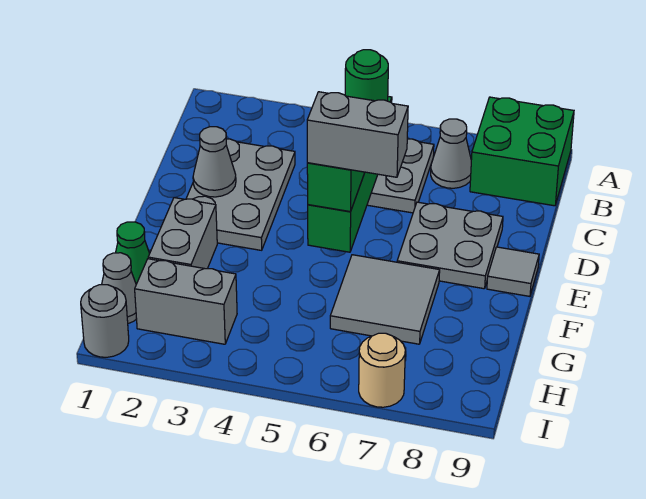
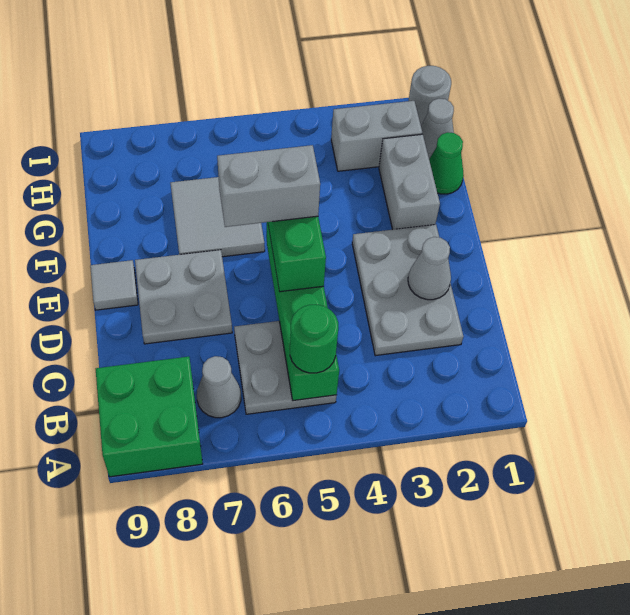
tan 1x1 round brick [359,333,405,407] -> none

